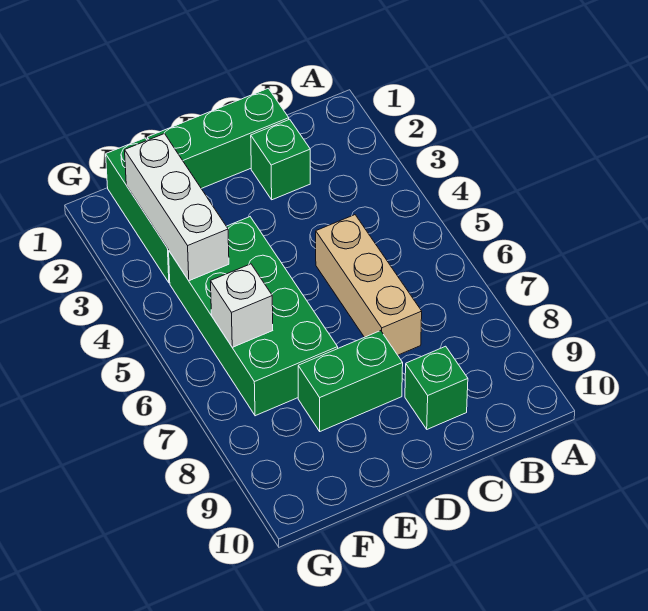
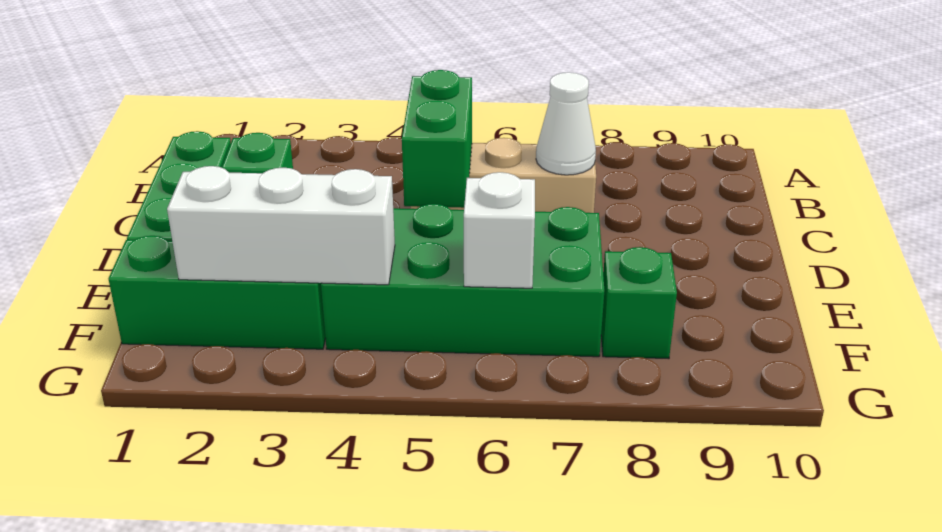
none -> white 1x1 cone [536,72,596,175]
green 1x1 brick [405,346,468,429] -> green 1x1 brick moved to [601,247,677,359]
green 1x2 brick [298,331,403,431] -> green 1x2 brick moved to [402,70,472,208]

